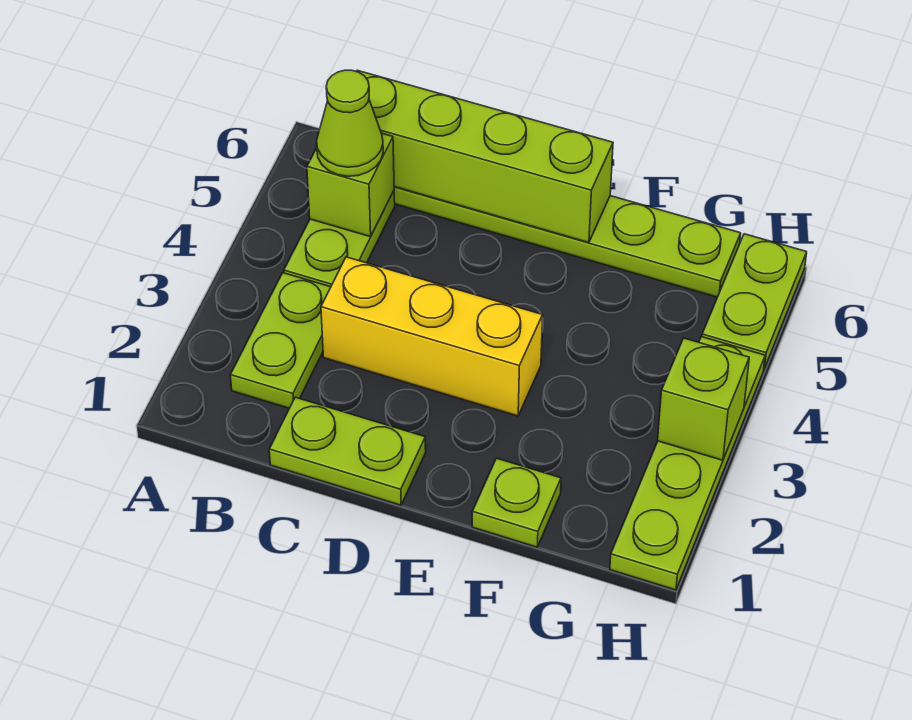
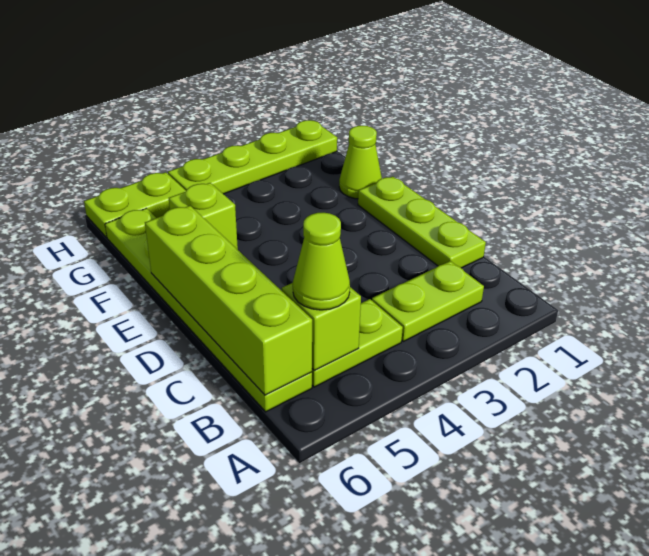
lime 1x2 plate [269,397,426,505] -> lime 1x3 plate [358,176,486,268]
yellow 1x3 brick [321,257,543,416] -> none
lime 1x1 plate [472,458,561,547] -> lime 1x1 cone [339,126,382,199]
lime 1x1 brick [658,338,749,460] -> lime 1x1 brick moved to [169,183,238,250]

